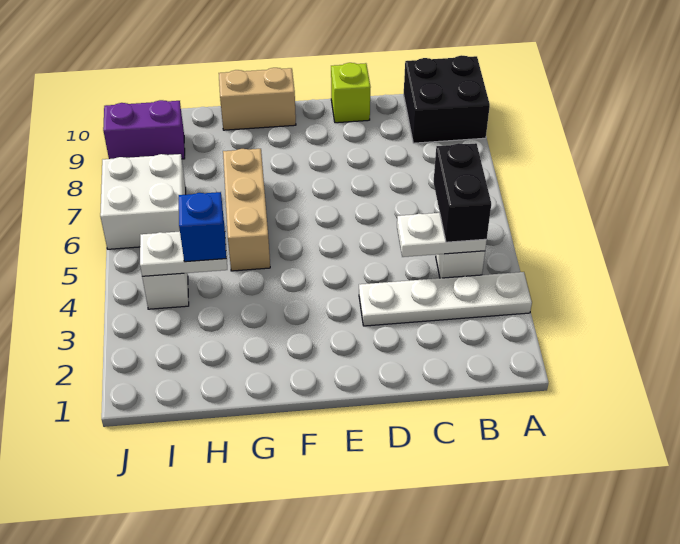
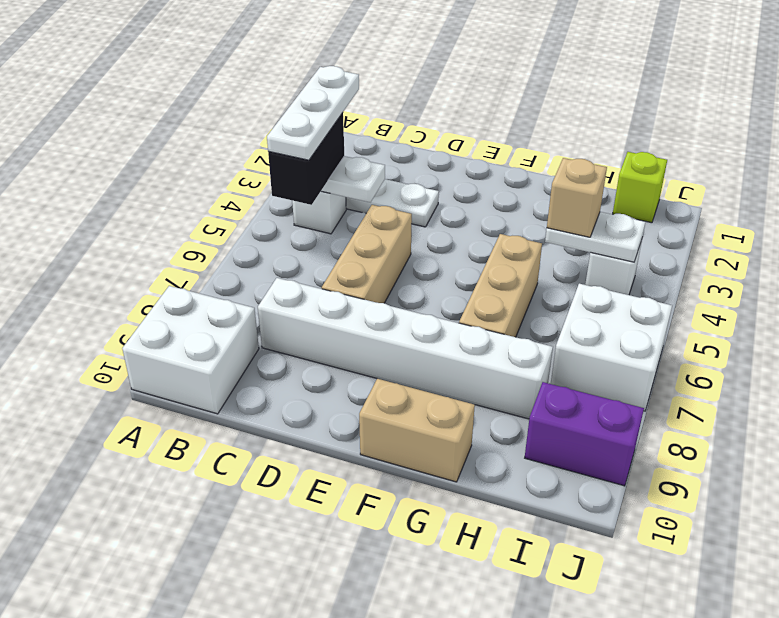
black 2x2 brick [404,55,490,143] -> white 2x2 brick [122,286,259,414]
none -> white 1x3 plate [267,66,359,160]
none -> white 1x6 brick [258,278,553,419]
none -> tan 1x3 brick [322,205,412,303]
lime 1x1 brick [331,63,371,123] -> lime 1x1 brick moved to [613,152,667,223]
blue 1x1 brick [179,192,226,262] -> tan 1x1 brick [547,158,607,237]

